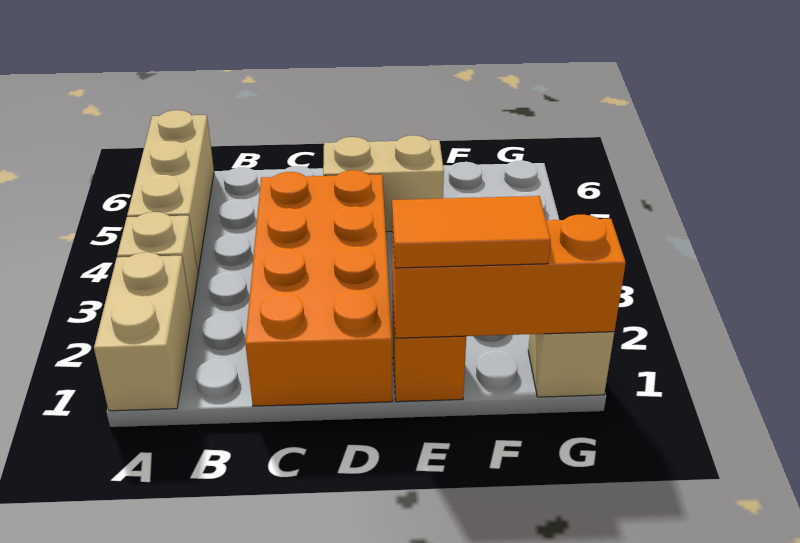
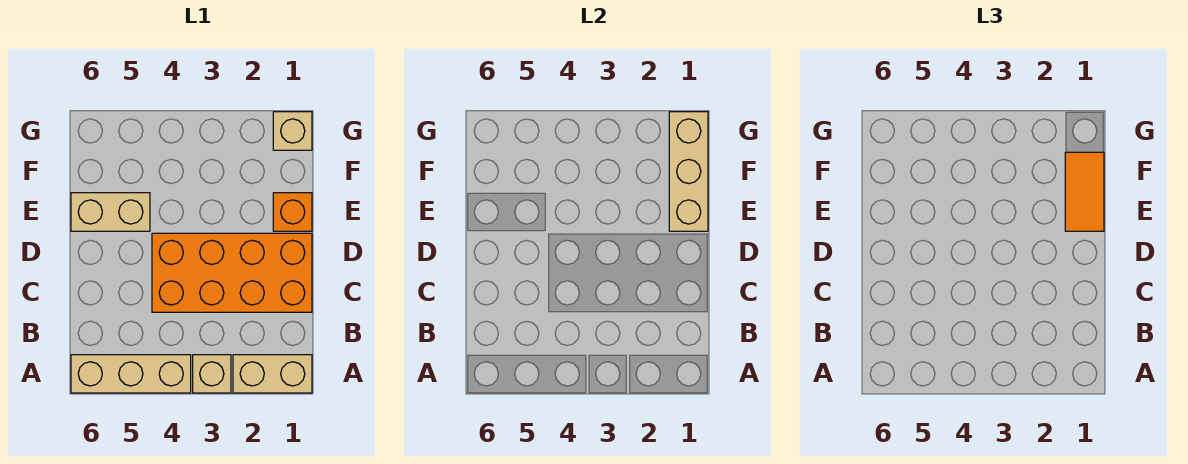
tan 1x2 brick [323,135,444,232] -> tan 1x2 brick turned to [71,193,150,231]
orange 1x3 brick [392,214,626,338] -> tan 1x3 brick [669,112,708,231]

